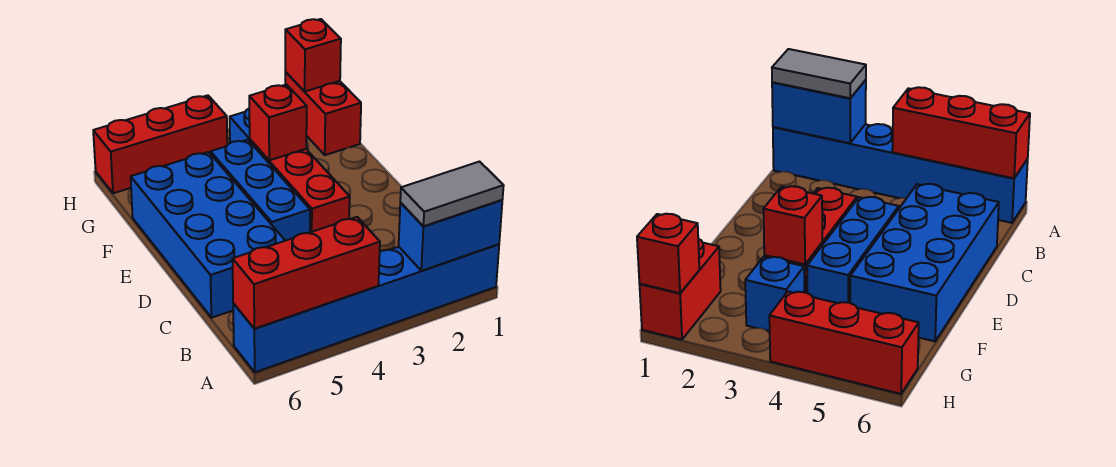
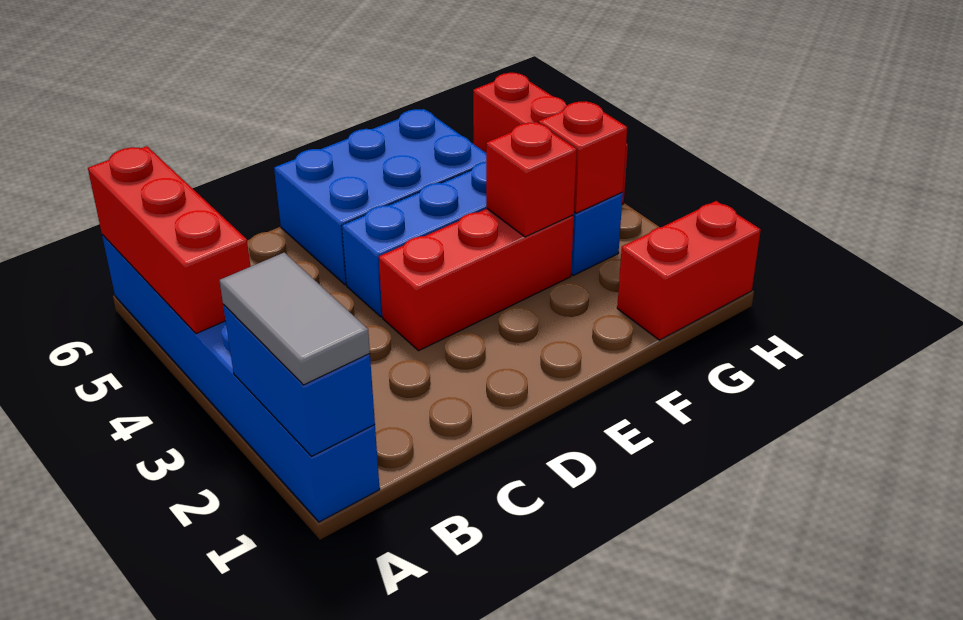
blue 2x4 brick [131,152,285,318] -> blue 2x3 brick [274,109,486,285]
red 1x1 brick [285,19,341,92] -> red 1x1 brick moved to [539,101,627,213]

